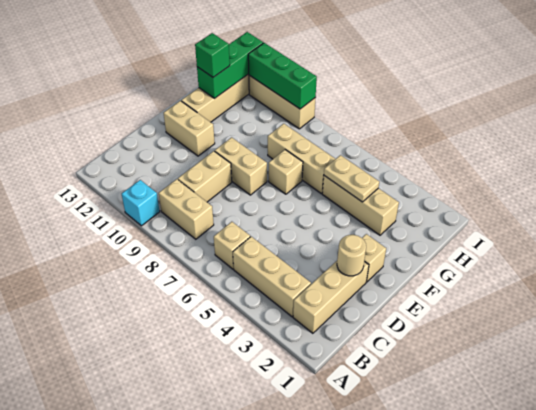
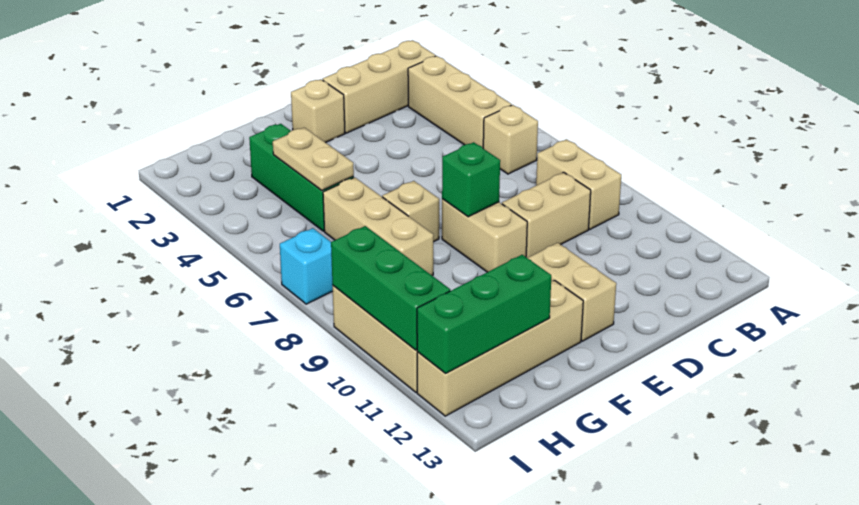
cyan 1x1 brick [122,180,160,226] -> cyan 1x1 brick moved to [280,228,333,304]
tan 1x1 round brick [337,235,366,276] -> none
tan 1x3 brick [322,176,399,235] -> green 1x3 brick [249,124,354,231]
green 1x1 brick [195,33,230,77] -> green 1x1 brick moved to [442,142,500,217]

